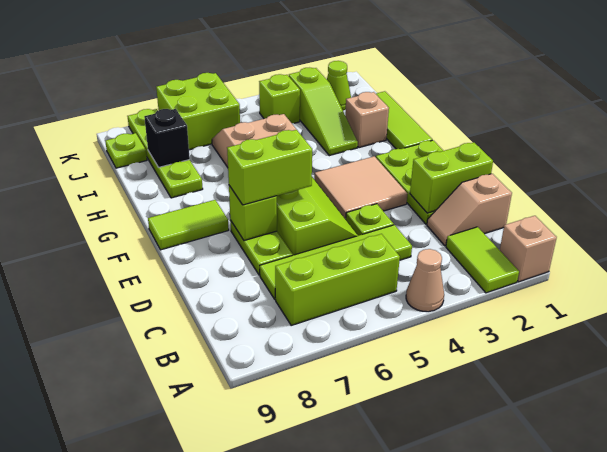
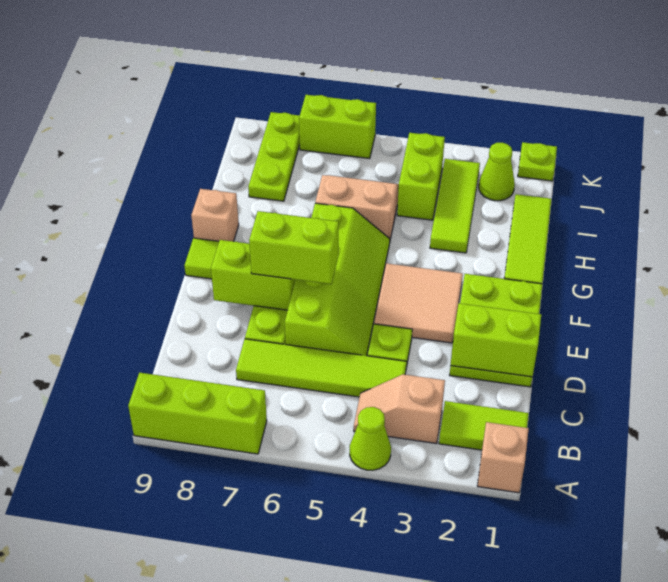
lime 1x2 tile [446,227,519,293] -> lime 1x2 tile turned to [439,401,529,450]
tan 1x1 cone [406,249,444,312] -> lime 1x1 cone [350,407,391,470]
lime 1x3 brick [275,234,400,325] -> lime 1x3 brick moved to [128,373,267,454]
tan 1x2 slope [427,174,512,246] -> tan 1x2 slope moved to [354,374,445,444]
lime 1x1 brick [229,186,277,241] -> lime 1x2 brick [211,240,295,310]
tan 1x1 brick [345,92,389,148] -> tan 1x1 brick moved to [191,189,239,242]
lime 1x3 slope [289,68,358,156] -> lime 1x3 tile [430,159,480,253]
lime 1x4 plate [128,109,203,198] -> lime 1x3 plate [248,112,300,201]
black 1x1 brick [144,109,190,167] -> none
lime 1x1 brick [259,74,300,123] -> lime 1x2 brick [397,133,445,220]
lime 2x2 brick [156,73,240,150] -> lime 1x2 brick [299,95,376,159]
lime 1x1 plate [105,133,147,168] -> lime 1x1 plate moved to [518,142,557,181]

